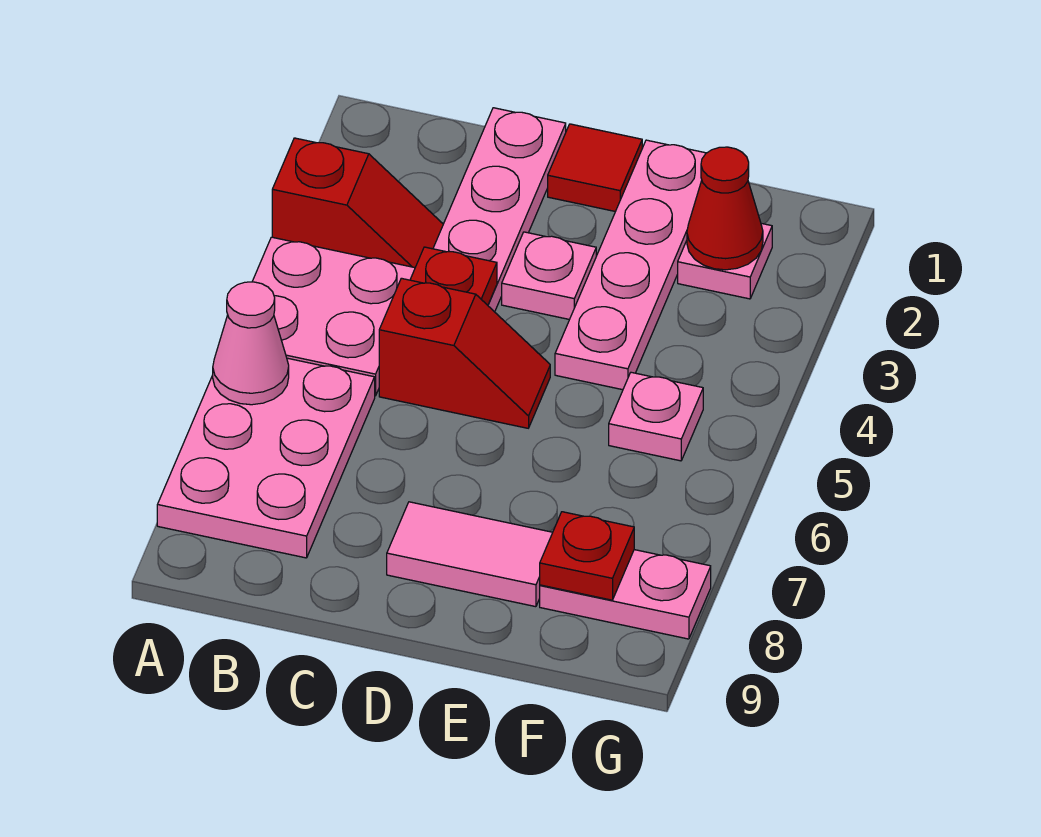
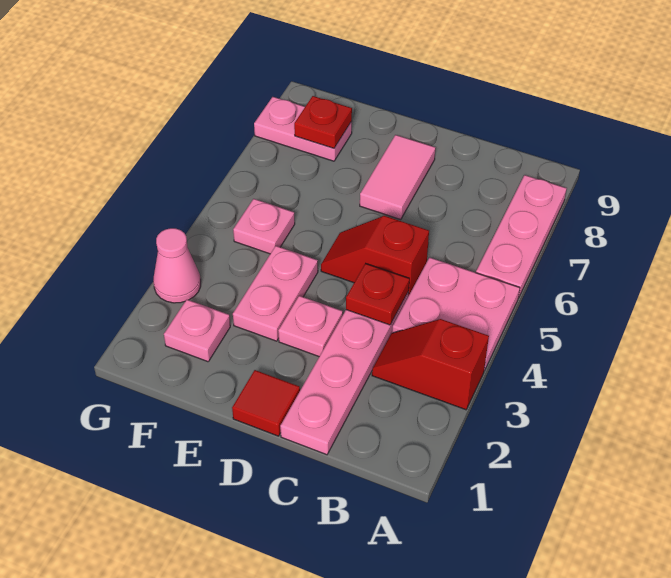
pink 2x3 plate [157,358,375,558] -> pink 1x3 plate [476,175,567,298]
pink 1x1 cone [213,282,289,405] -> pink 1x1 cone moved to [153,228,201,303]
pink 1x2 tile [387,502,553,607] -> pink 1x2 tile turned to [360,135,435,219]
pink 1x4 plate [555,140,706,390] -> pink 1x2 plate [233,246,318,341]
red 1x1 cone [687,147,763,270] -> none

